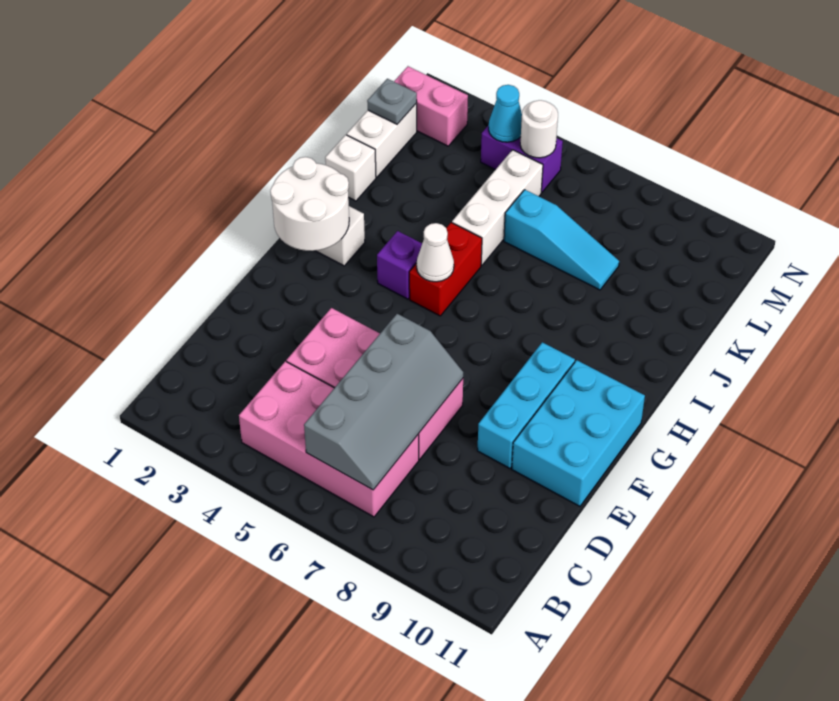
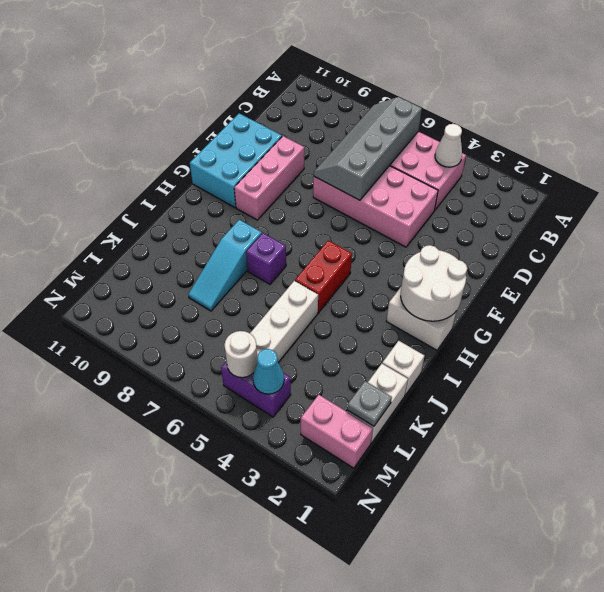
cyan 1x3 brick [477,342,575,468] -> pink 1x3 brick [234,136,304,220]
purple 1x1 brick [377,231,422,299] -> purple 1x1 brick moved to [246,233,286,284]
white 1x1 cone [417,223,454,282] -> white 1x1 cone moved to [435,124,462,167]
cyan 1x3 slope [504,190,619,290] -> cyan 1x3 slope turned to [188,220,262,311]

